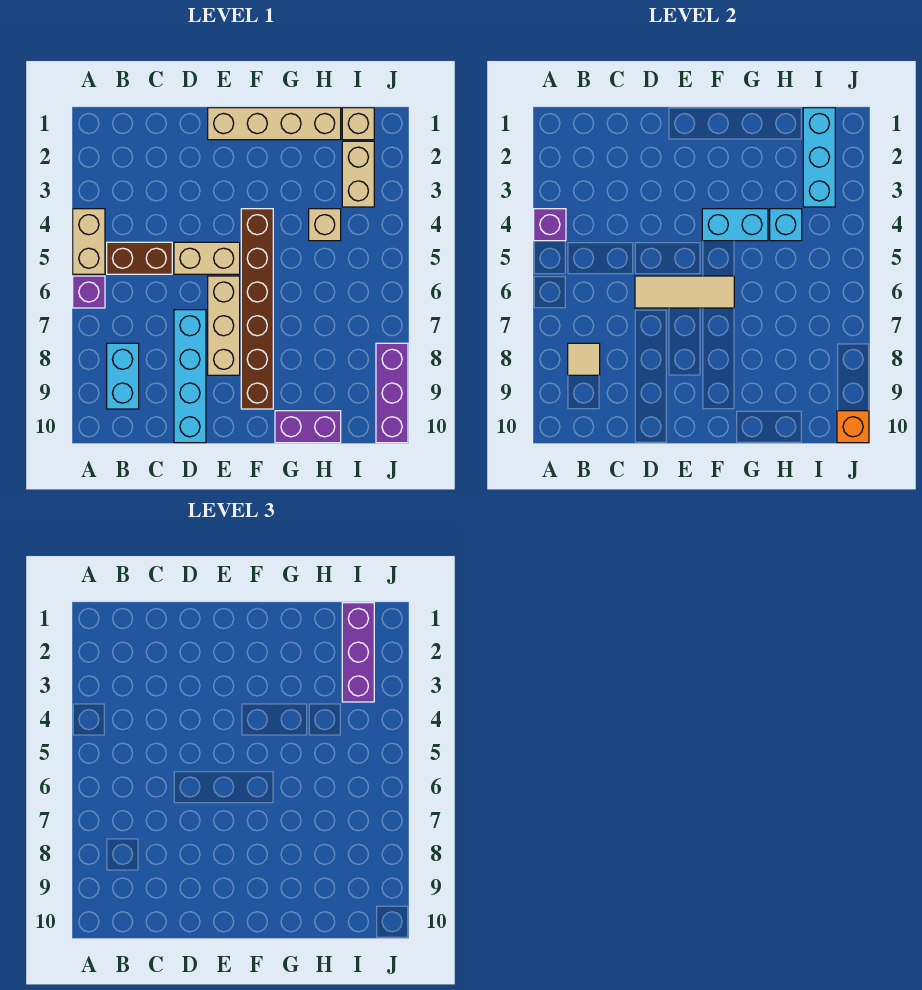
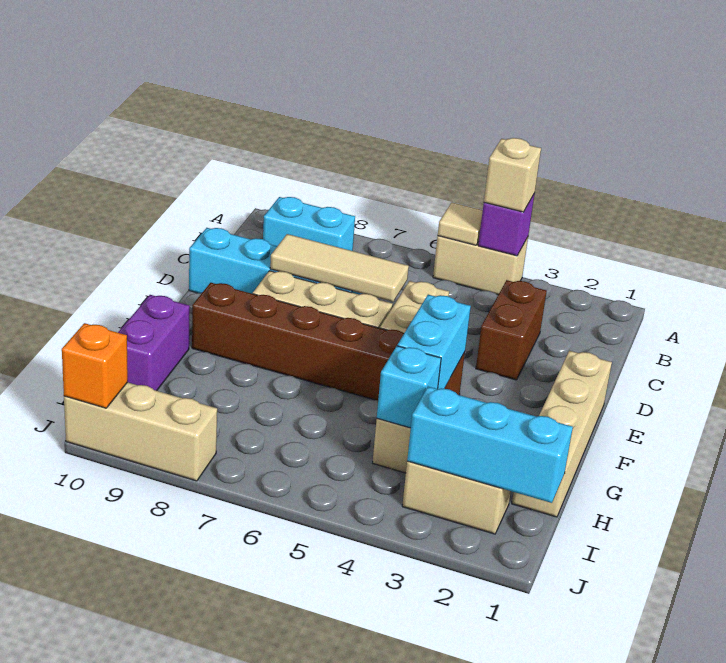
purple 1x1 brick [73,276,105,308] -> none
brown 1x2 brick [107,242,172,274] -> brown 1x2 brick moved to [476,280,547,380]
tan 1x1 tile [568,343,600,375] -> tan 1x1 tile moved to [438,202,483,245]
tan 1x3 tile [635,276,734,308] -> tan 1x3 tile turned to [270,234,409,302]
tan 1x1 brick [342,108,374,140] -> tan 1x1 brick moved to [484,138,541,212]
purple 1x3 brick [342,603,374,702] -> none
purple 1x3 brick [376,343,408,443] -> tan 1x3 brick [64,382,217,481]

